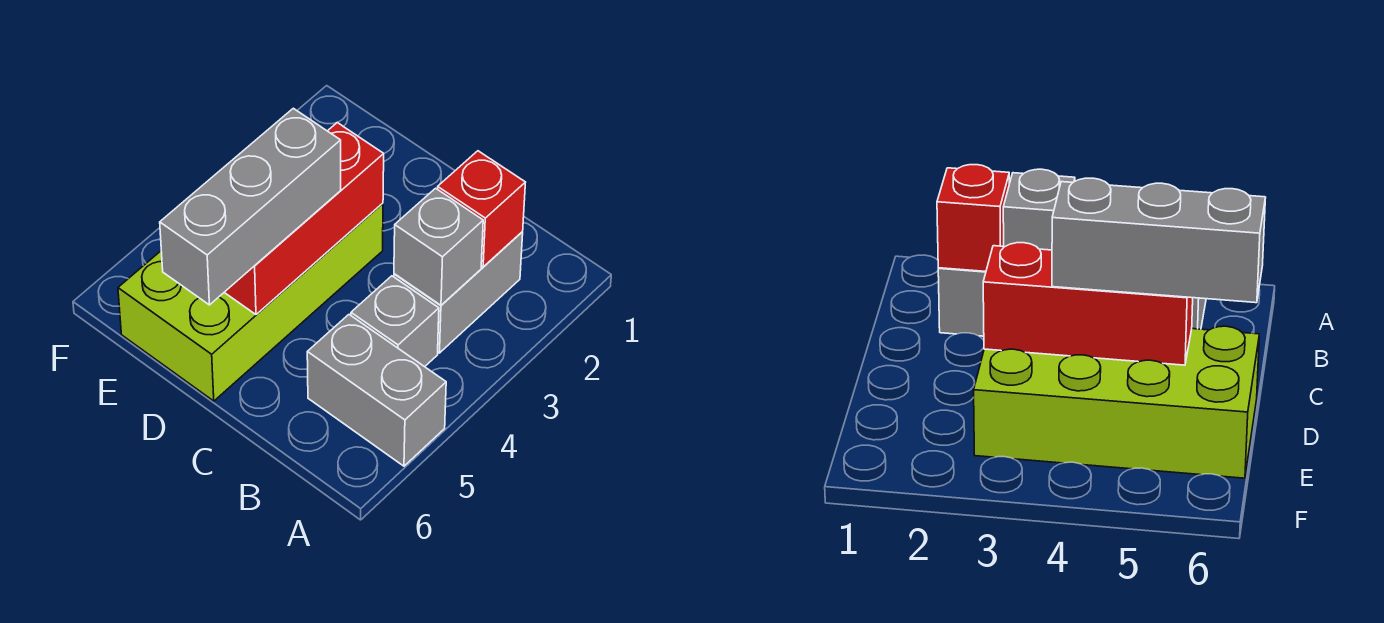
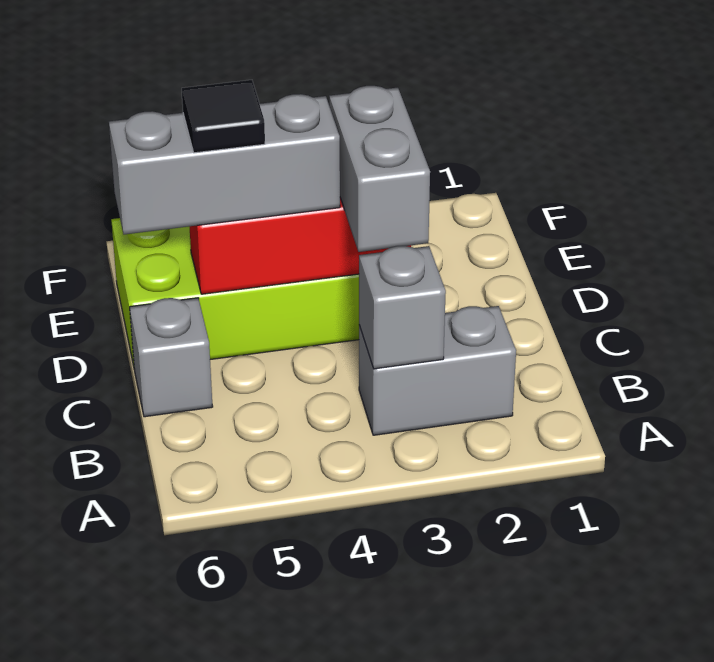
grey 1x2 brick [307,315,446,466] -> grey 1x2 brick moved to [329,86,430,252]
red 1x1 brick [438,151,526,267] -> none
grey 1x1 brick [351,276,439,367] -> grey 1x1 brick moved to [130,298,213,417]
none -> black 1x1 tile [182,80,265,153]

